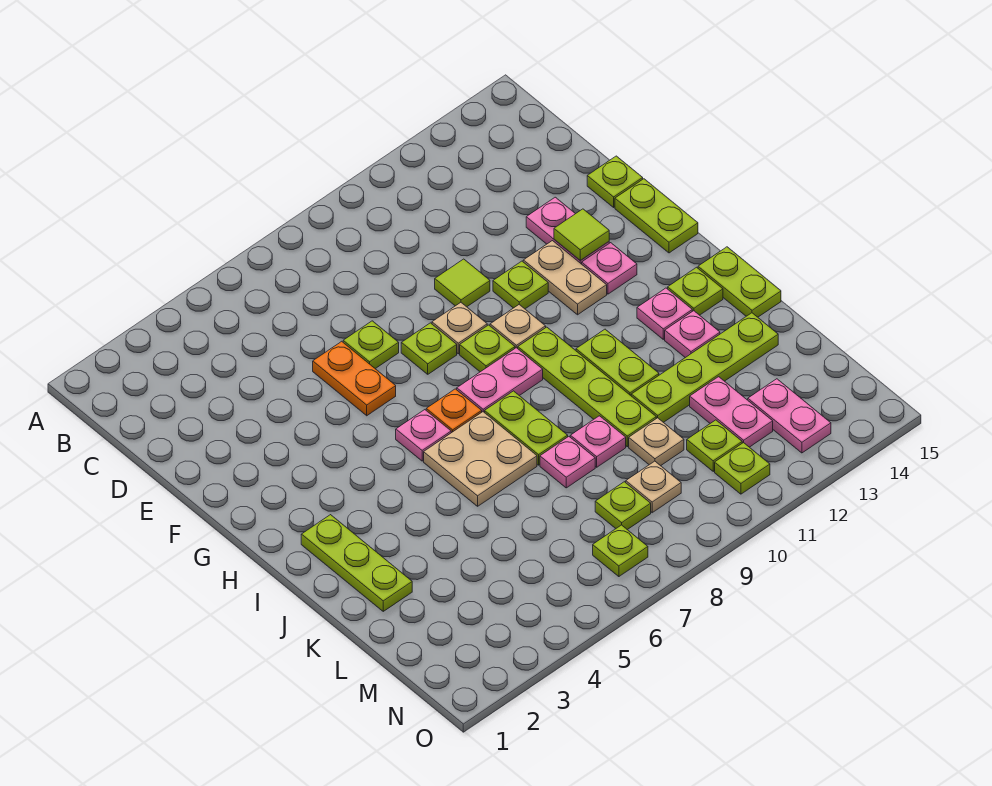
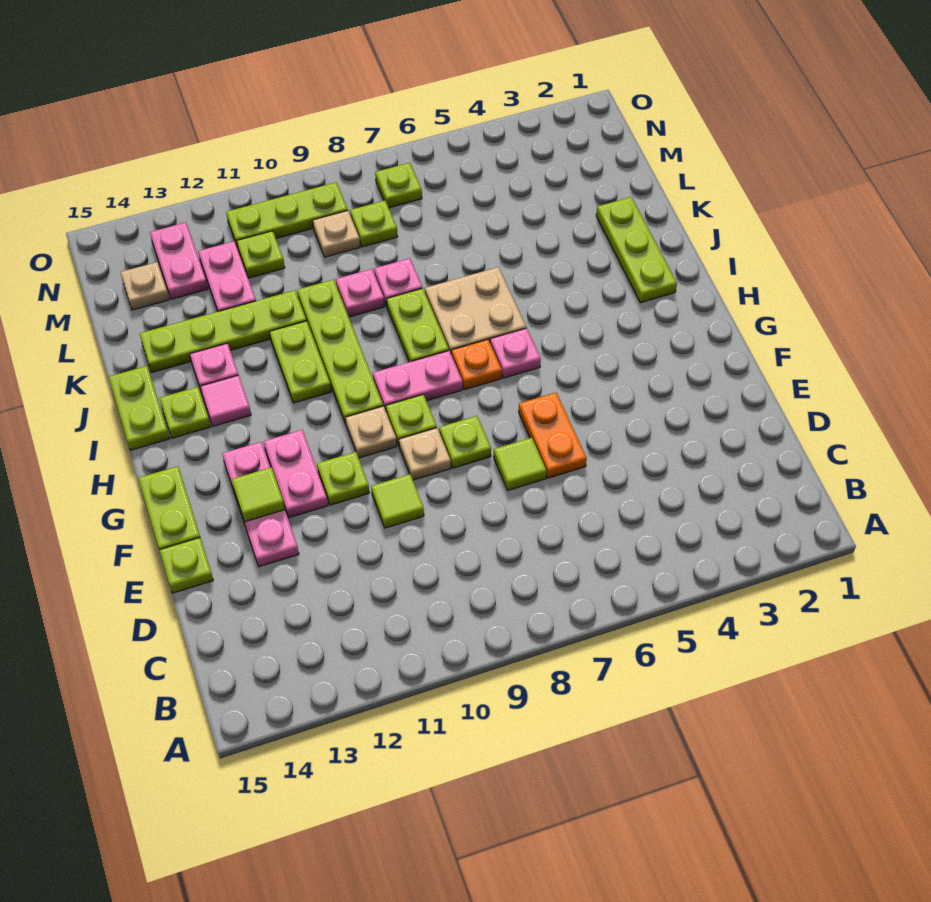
lime 1x1 plate [343,321,399,369] -> lime 1x1 tile [494,438,546,490]
tan 1x2 plate [523,241,607,315] -> pink 1x2 plate [264,430,328,518]
pink 1x1 plate [637,288,692,339] -> pink 1x1 tile [200,375,251,426]
tan 1x1 plate [629,418,684,466] -> tan 1x1 plate moved to [120,262,169,310]
lime 1x1 plate [715,443,770,494] -> lime 1x3 plate [226,182,348,248]

